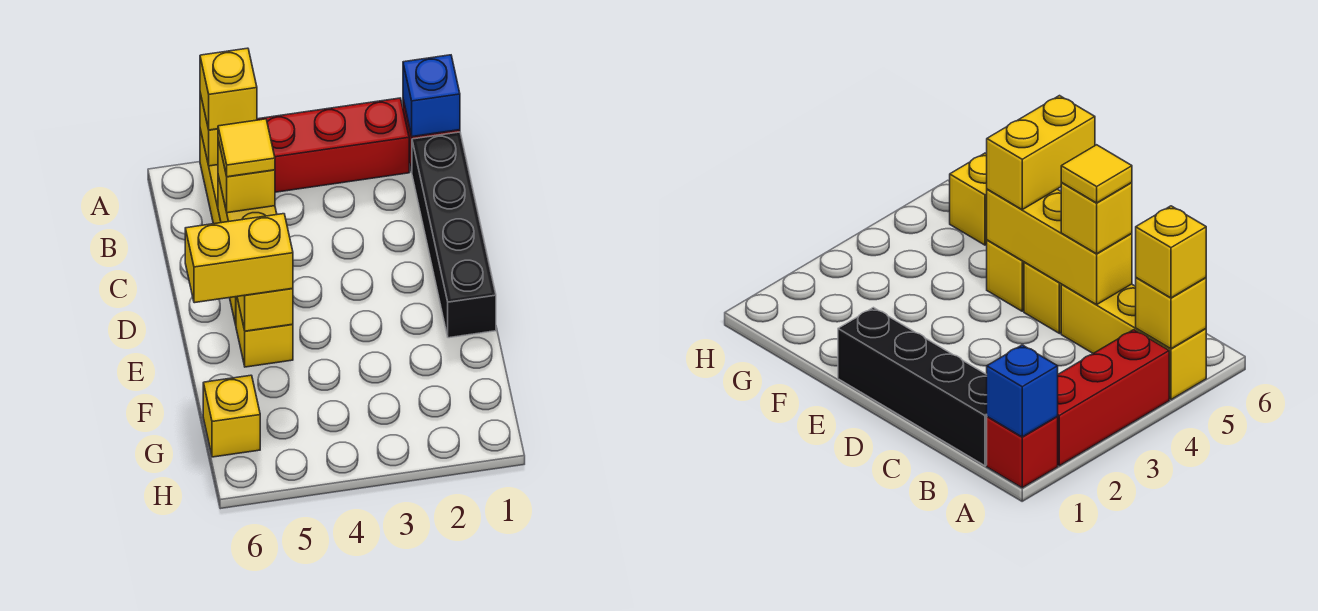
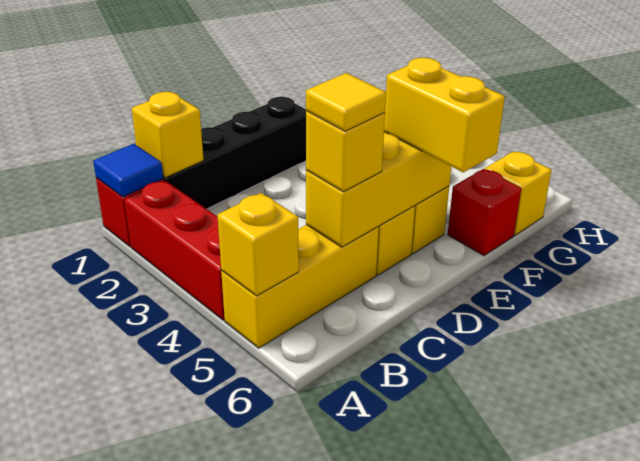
blue 1x1 brick [403,55,460,137] -> blue 1x1 tile [93,144,163,197]
yellow 1x1 brick [200,48,257,130] -> yellow 1x1 brick moved to [132,92,203,178]
none -> red 1x1 brick [448,169,521,256]

